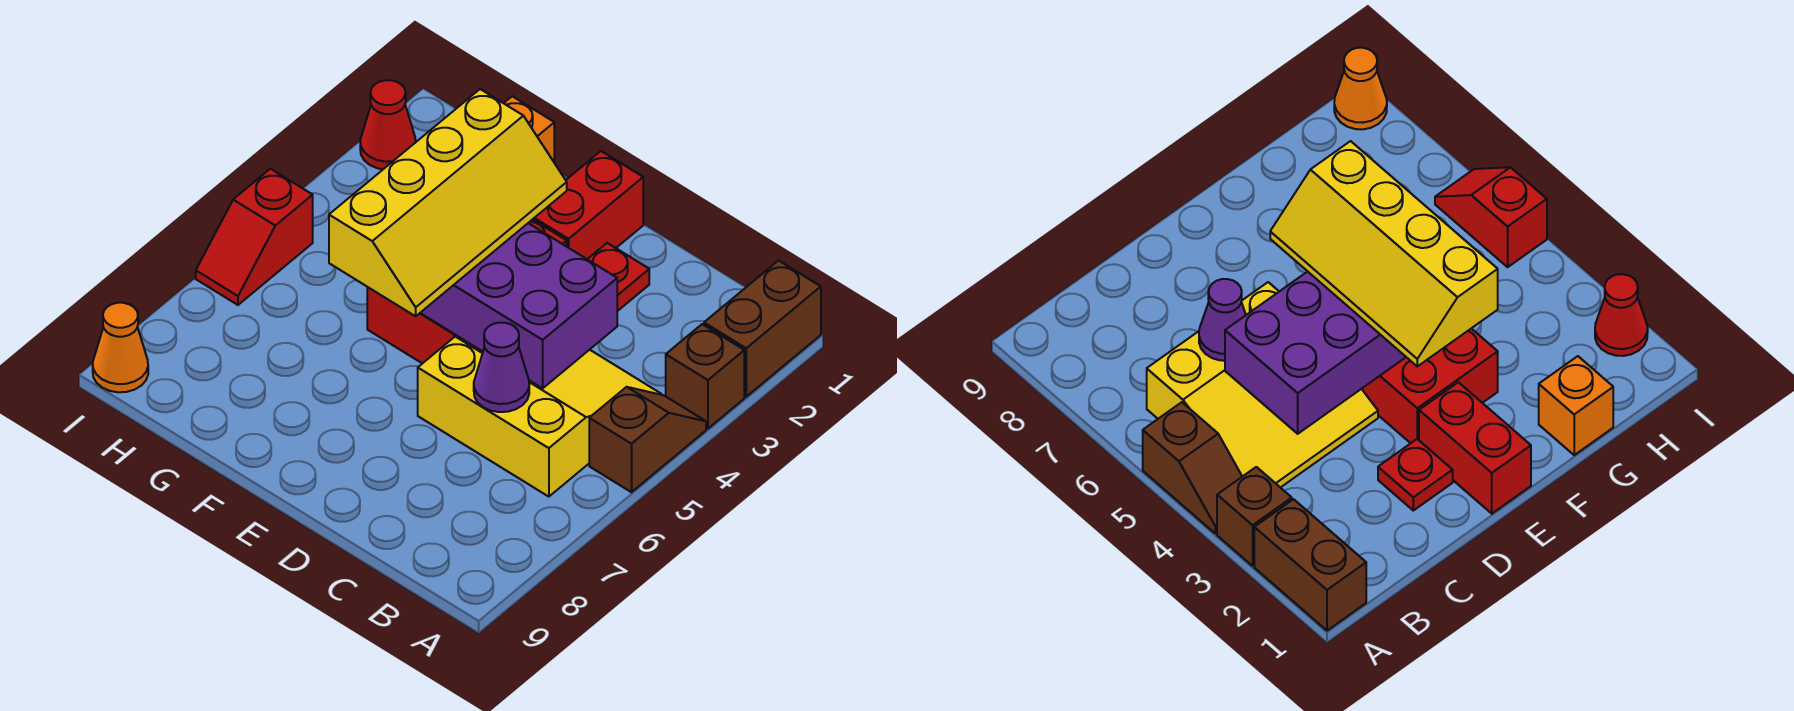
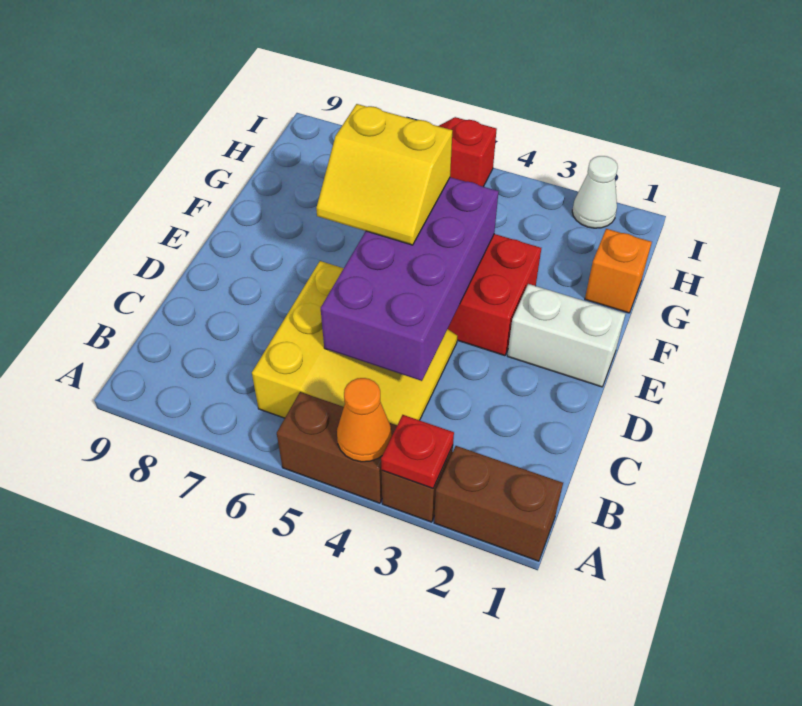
brown 1x2 slope [589,387,706,492] -> brown 1x2 brick [277,392,397,503]
purple 1x1 cone [474,323,529,412] -> none
red 1x1 plate [587,243,649,311] -> red 1x1 plate moved to [381,415,454,488]
red 1x2 brick [533,151,643,259] -> white 1x2 brick [507,284,625,387]
yellow 2x4 slope [329,89,567,316] -> yellow 2x2 slope [316,104,452,245]
red 1x1 cone [360,80,416,169] -> white 1x1 cone [572,156,618,228]
orange 1x1 cone [93,303,148,392] -> orange 1x1 cone moved to [337,378,392,462]

